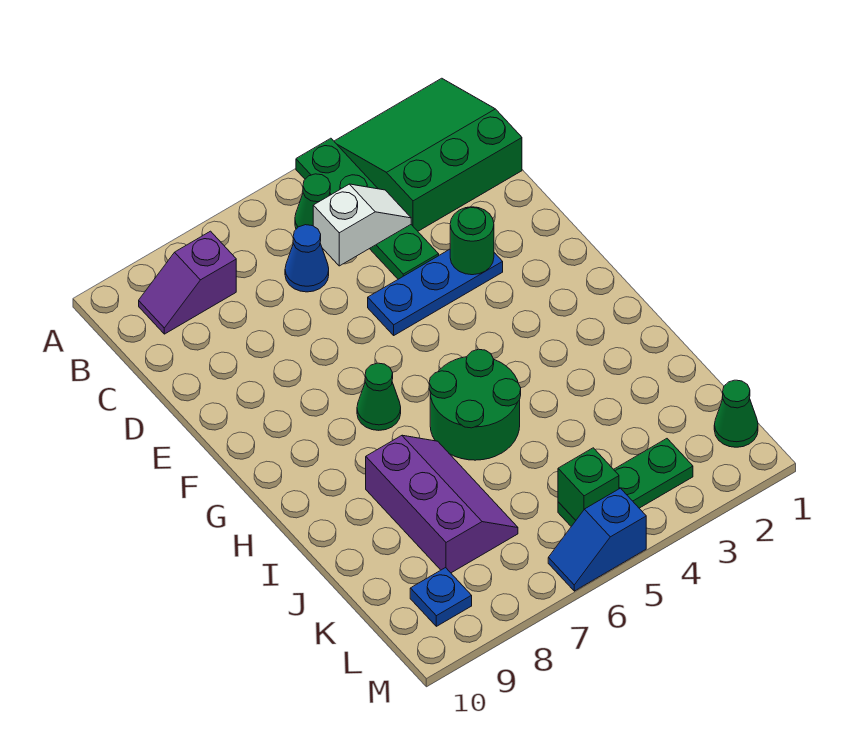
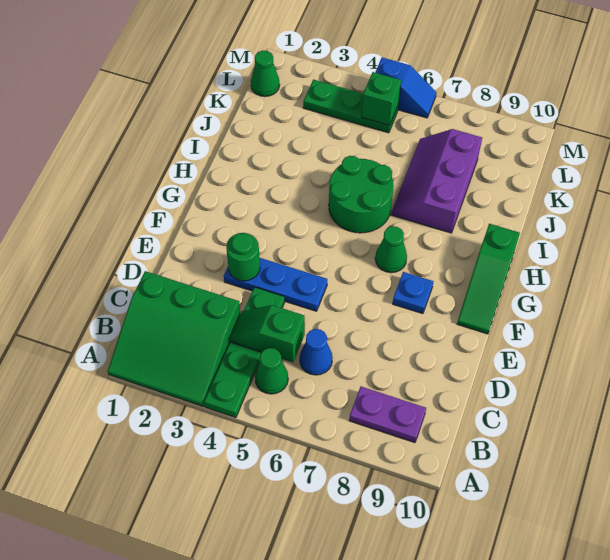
purple 1x2 slope [139,231,236,334] -> purple 1x2 plate [349,387,426,443]
white 1x2 slope [313,184,411,266] -> green 1x2 slope [230,305,305,362]
none -> green 1x3 slope [457,224,520,334]
blue 1x1 plate [410,568,472,626] -> blue 1x1 plate moved to [393,272,433,314]

